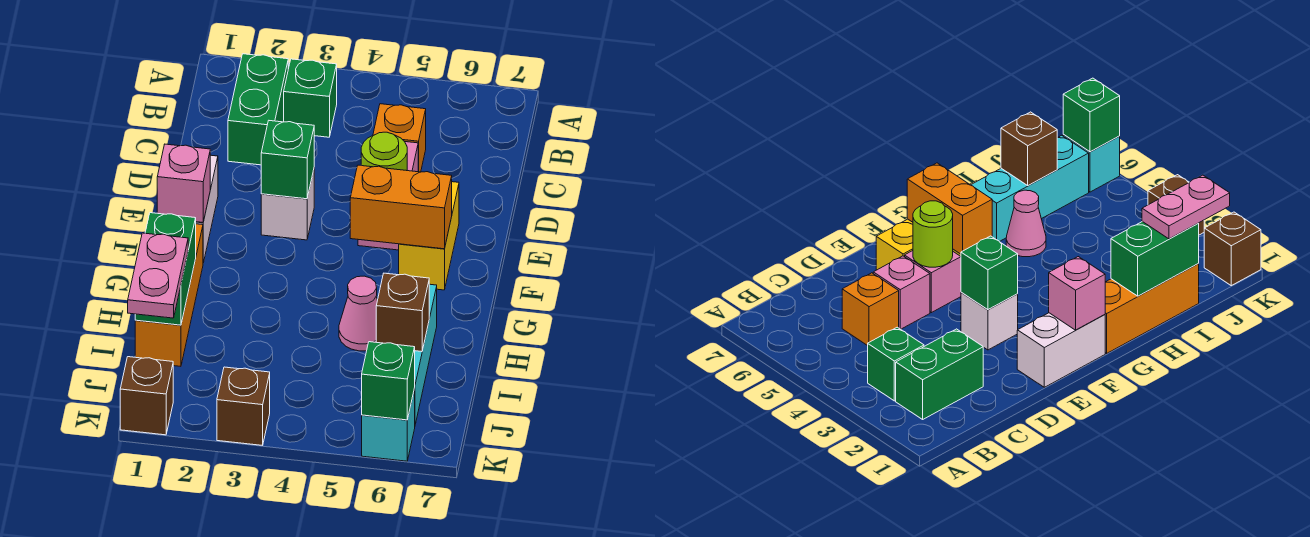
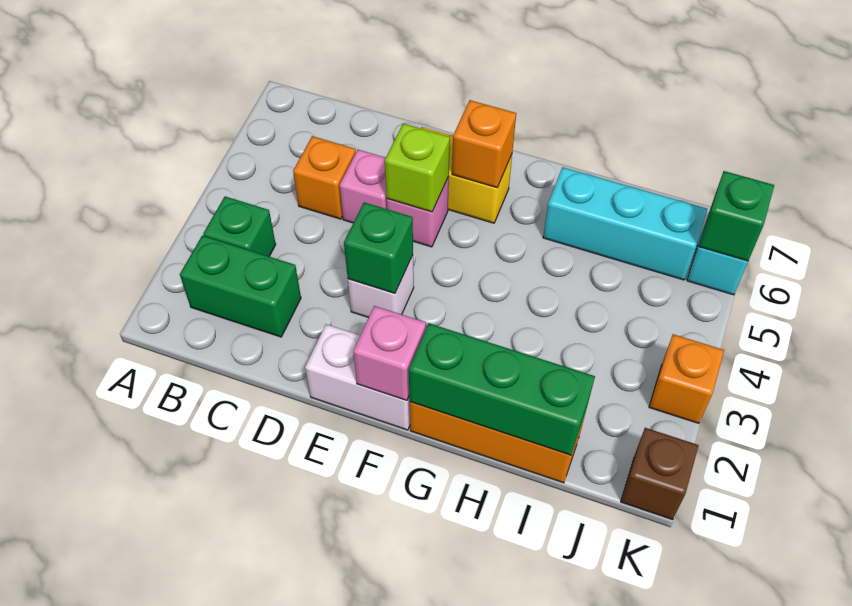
lime 1x1 round brick [361,132,407,171] -> lime 1x1 brick [385,124,450,212]
orange 1x2 brick [350,165,452,249] -> orange 1x1 brick [452,100,516,188]
green 1x2 brick [135,213,196,325] -> green 1x3 brick [409,323,595,455]
pink 1x1 cone [339,276,378,351] -> none
pink 1x2 plate [128,233,188,318] -> none
brown 1x1 brick [376,273,429,352] -> none
brown 1x1 brick [217,367,270,445] -> orange 1x1 brick [649,334,724,423]

